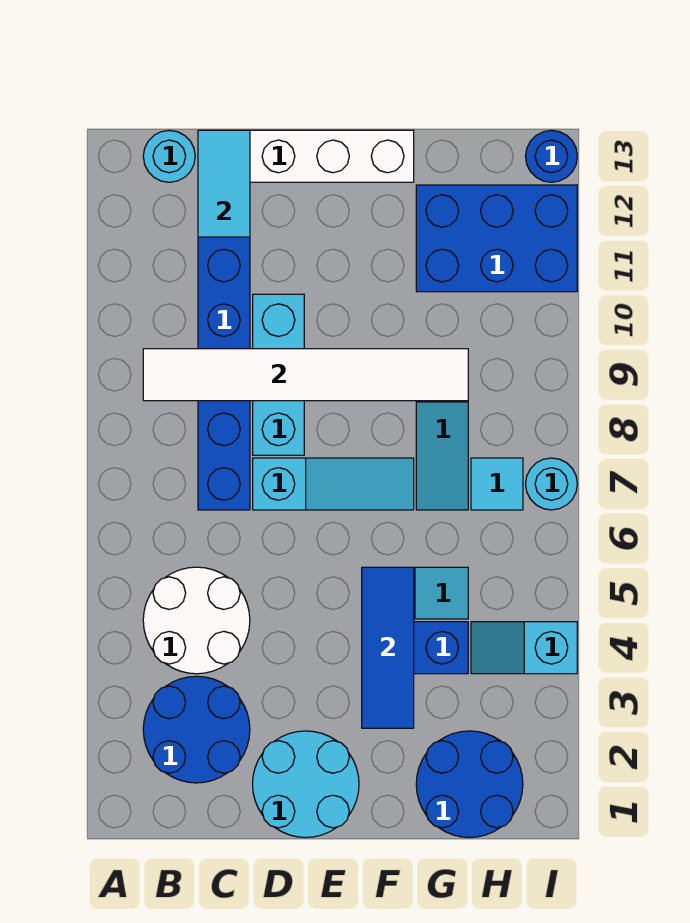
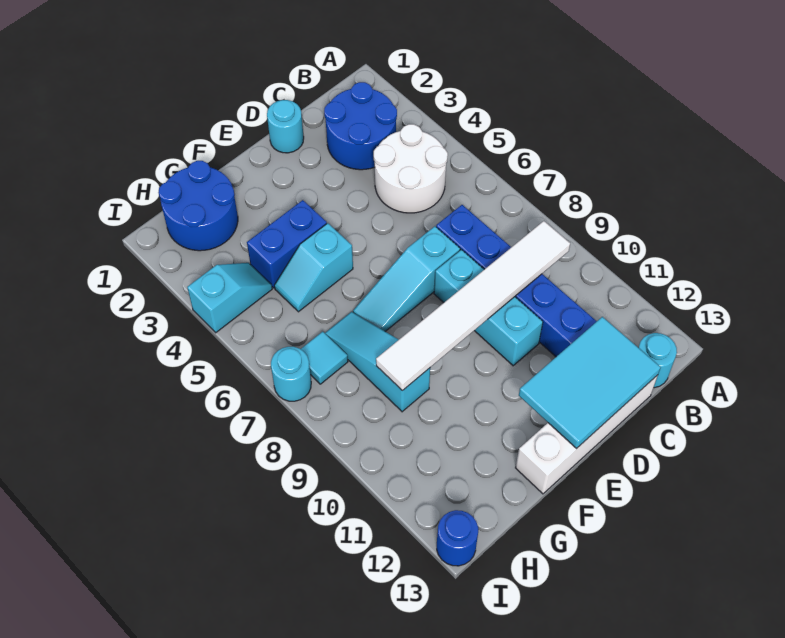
cyan 1x2 tile [198,130,250,237] -> cyan 2x3 tile [519,317,661,449]
cyan 2x2 round brick [253,731,359,838] -> cyan 1x1 round brick [267,100,304,153]
blue 1x3 tile [362,567,414,728] -> none
blue 2x3 brick [416,185,577,292] -> none

